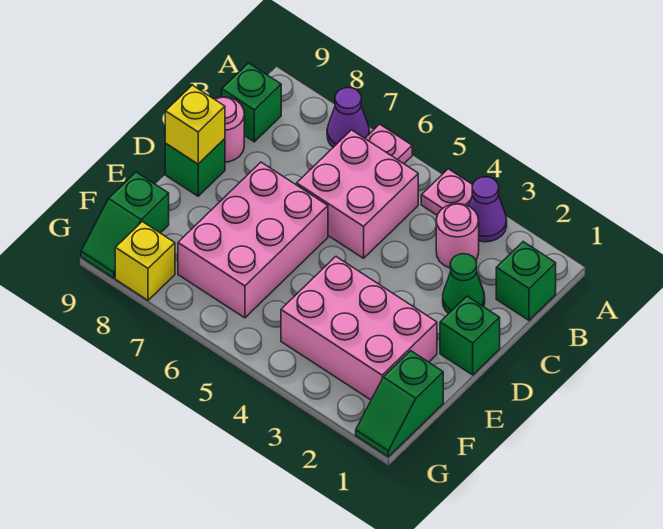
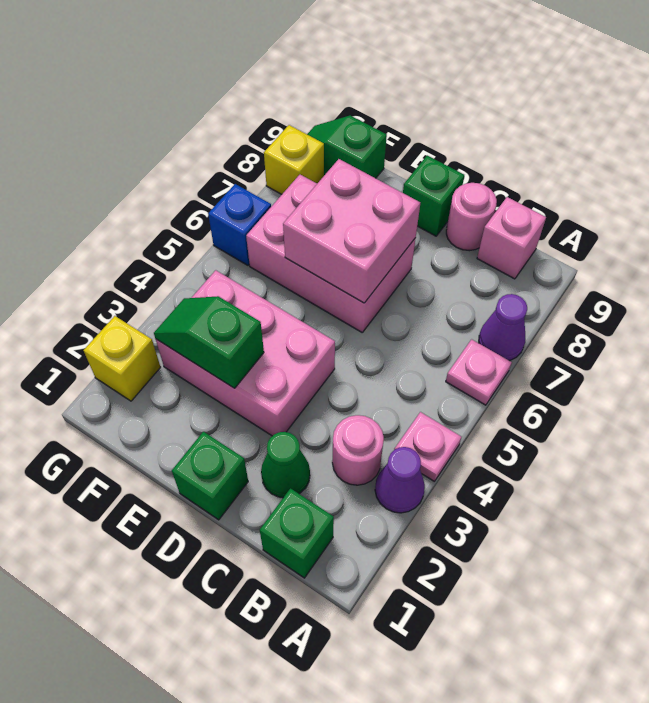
pink 2x2 brick [297,130,418,258] -> pink 2x2 brick moved to [283,159,420,303]
green 1x1 brick [222,63,281,142] -> pink 1x1 brick [477,197,546,279]
yellow 1x1 brick [165,85,225,164] -> yellow 1x1 brick moved to [84,316,160,401]
pink 2x3 brick [281,257,437,400] -> pink 2x3 brick turned to [156,270,335,436]
green 1x2 slope [356,351,443,457] -> green 1x2 slope moved to [154,296,264,388]
none -> blue 1x1 brick [208,184,271,265]

